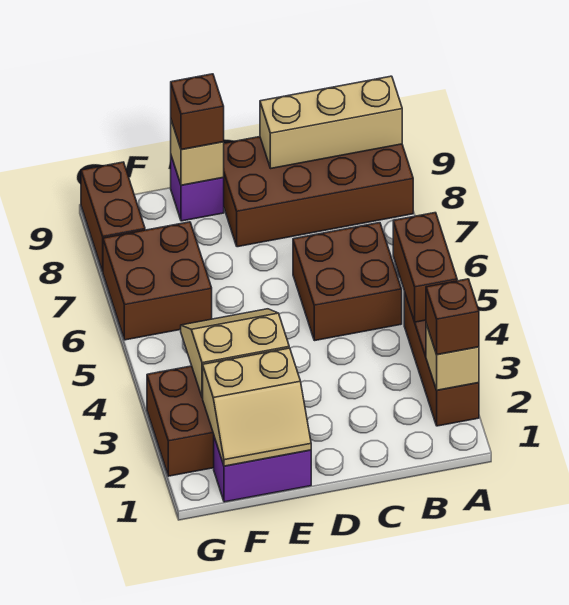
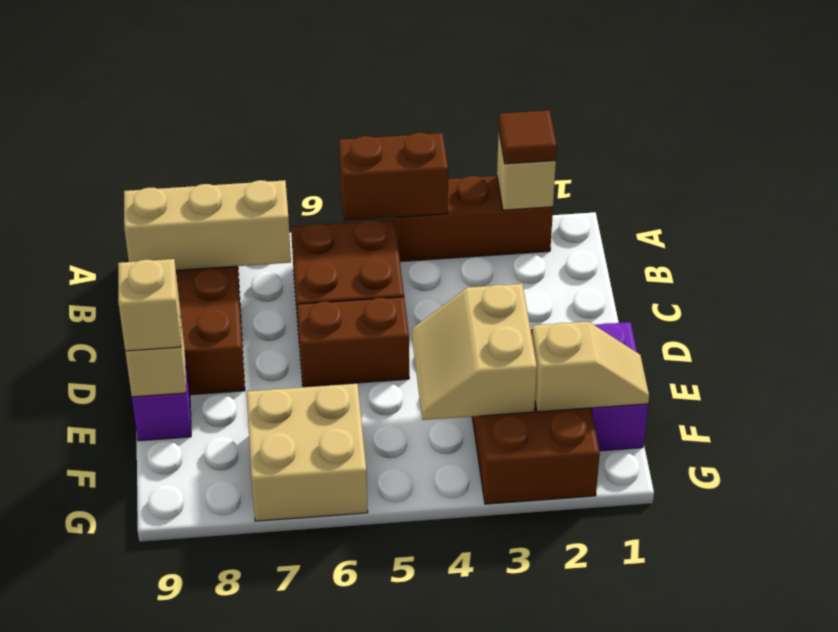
brown 1x1 brick [426,279,479,354] -> brown 1x1 tile [499,110,557,164]
tan 1x3 brick [260,76,402,168] -> tan 1x3 brick turned to [124,180,291,270]
tan 2x2 slope [203,348,311,466] -> tan 1x2 slope [532,321,649,412]
brown 1x1 brick [171,74,224,150] -> tan 1x1 brick [118,259,181,351]
brown 2x2 brick [103,222,212,340] -> tan 2x2 brick [247,384,368,521]
brown 1x2 brick [81,162,145,271] -> brown 1x2 brick moved to [297,297,409,387]

